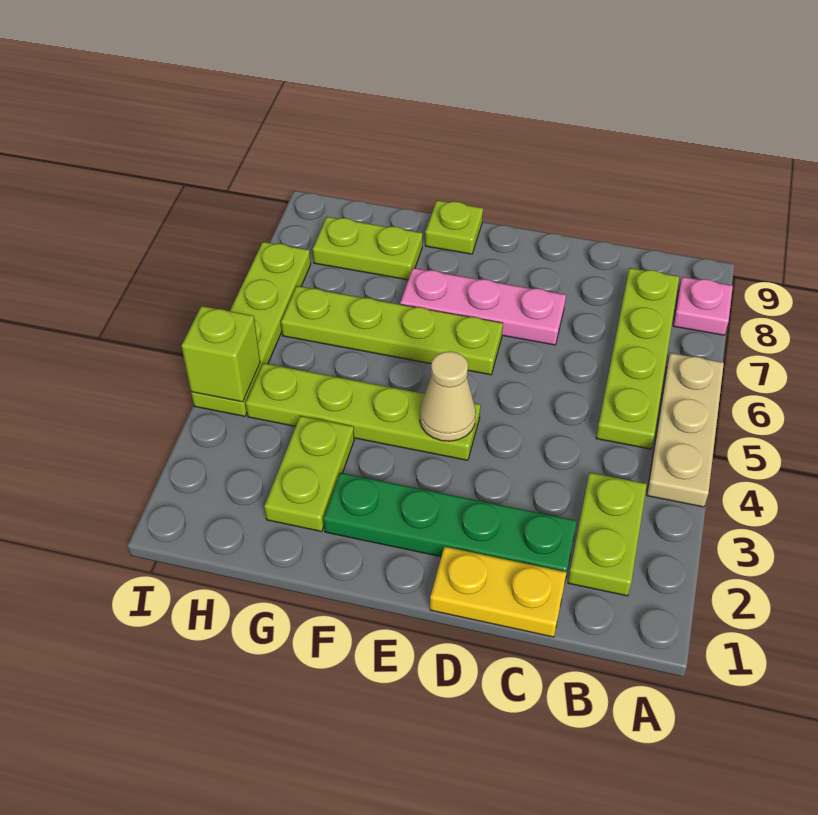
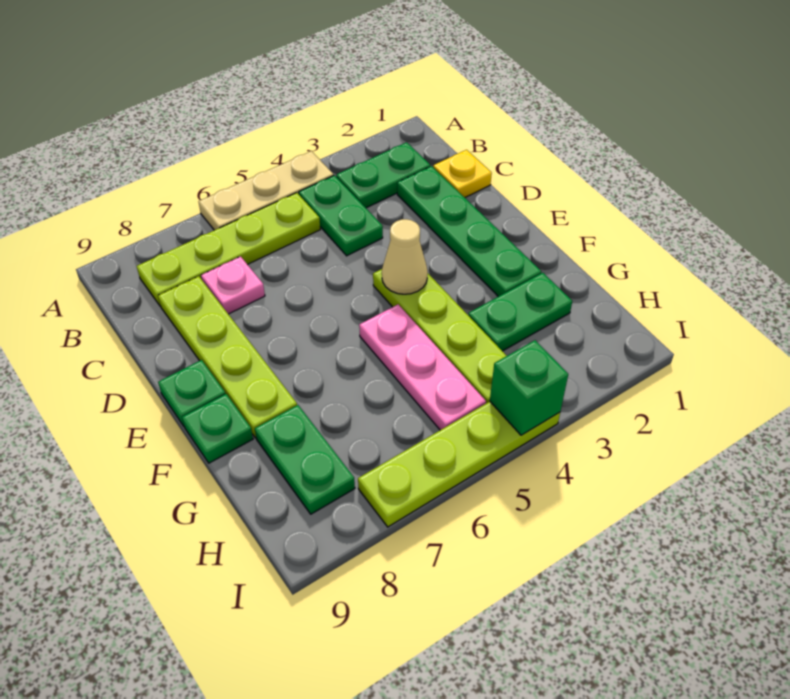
pink 1x1 plate [673,277,733,335] -> pink 1x1 plate moved to [201,256,265,314]
lime 1x2 plate [568,473,647,596] -> green 1x2 plate [336,142,430,208]
none -> green 1x2 plate [299,175,383,256]
yellow 1x2 plate [430,547,567,637] -> yellow 1x1 plate [433,150,492,197]
pink 1x3 plate [400,268,566,345] -> pink 1x3 plate moved to [359,304,486,430]
lime 1x4 plate [281,286,503,375] -> lime 1x4 plate moved to [158,276,297,438]
none -> green 1x1 plate [158,360,225,426]
lime 1x1 plate [425,201,483,254] -> green 1x1 plate [182,394,253,463]
lime 1x2 plate [264,416,354,532] -> green 1x2 plate [468,273,572,351]
lime 1x2 plate [313,217,423,280] -> green 1x2 plate [255,405,355,514]
lime 1x1 brick [182,306,260,402] -> green 1x1 brick [490,340,568,435]

